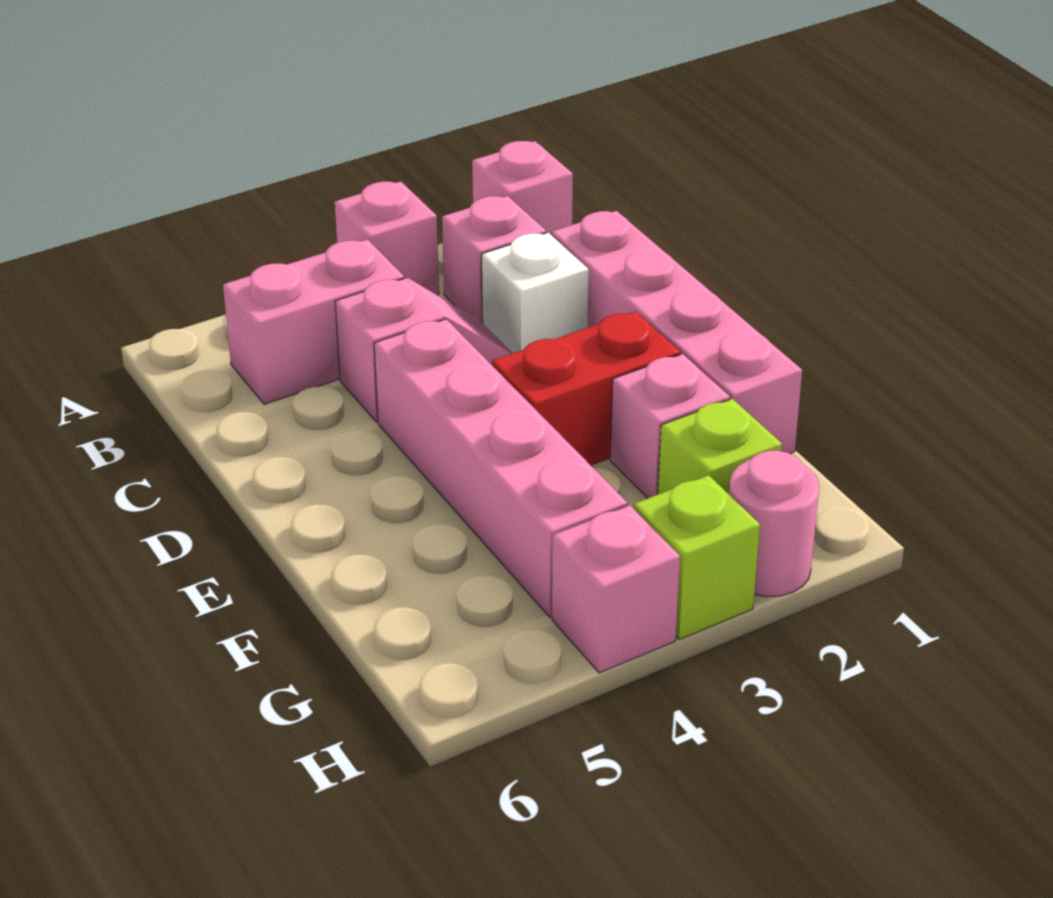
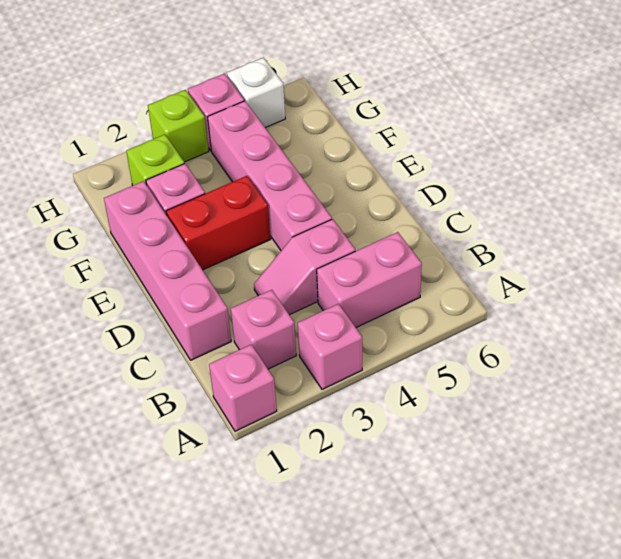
white 1x1 brick [482,233,589,353] -> white 1x1 brick moved to [227,58,285,128]
pink 1x1 round brick [729,451,819,596] -> none

